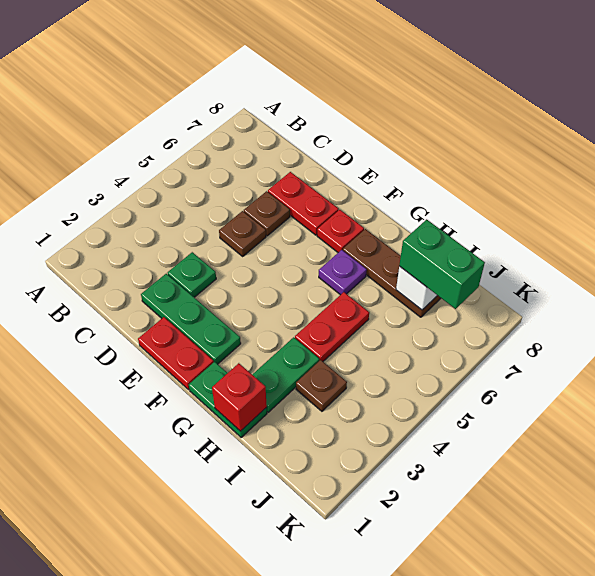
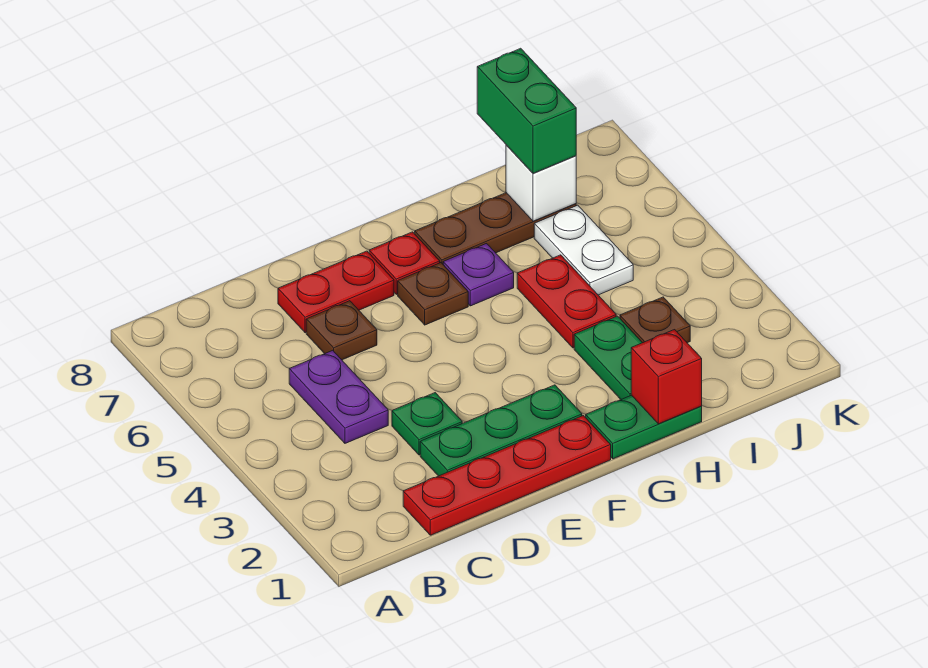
none -> purple 1x2 plate [289,350,388,443]
brown 1x1 plate [219,211,266,256] -> brown 1x1 plate moved to [398,263,468,325]
red 1x2 plate [138,317,214,390] -> red 1x4 plate [403,416,611,535]
none -> white 1x2 plate [534,205,633,295]
green 1x2 brick [399,219,485,309] -> green 1x2 brick turned to [477,48,576,173]

